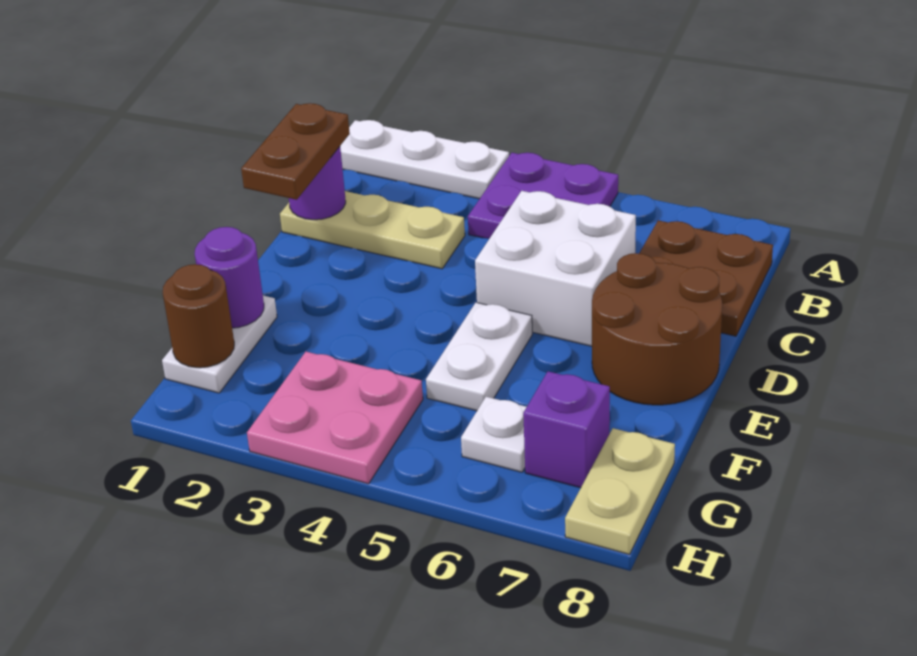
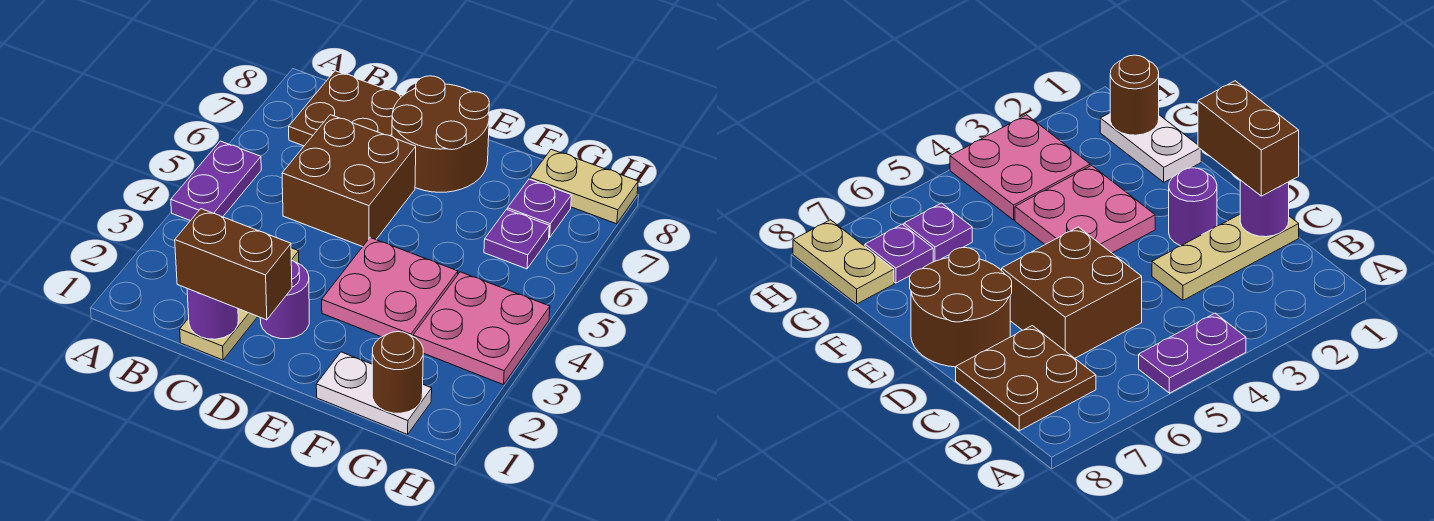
white 1x3 plate [340,120,509,199] -> none
purple 2x2 plate [468,153,618,239] -> purple 1x2 plate [171,141,261,221]
brown 1x2 plate [241,103,350,200] -> brown 1x2 brick [175,209,292,320]
white 2x2 brick [475,191,636,346] -> brown 2x2 brick [282,115,416,247]
none -> pink 2x2 plate [322,238,458,337]
white 1x2 plate [426,302,532,411] -> none
purple 1x1 round brick [195,227,264,328] -> purple 1x1 round brick moved to [260,260,309,339]
white 1x1 plate [461,397,526,472] -> purple 1x1 plate [484,210,549,269]
purple 1x1 brick [523,371,610,488] -> purple 1x1 plate [507,179,572,238]

